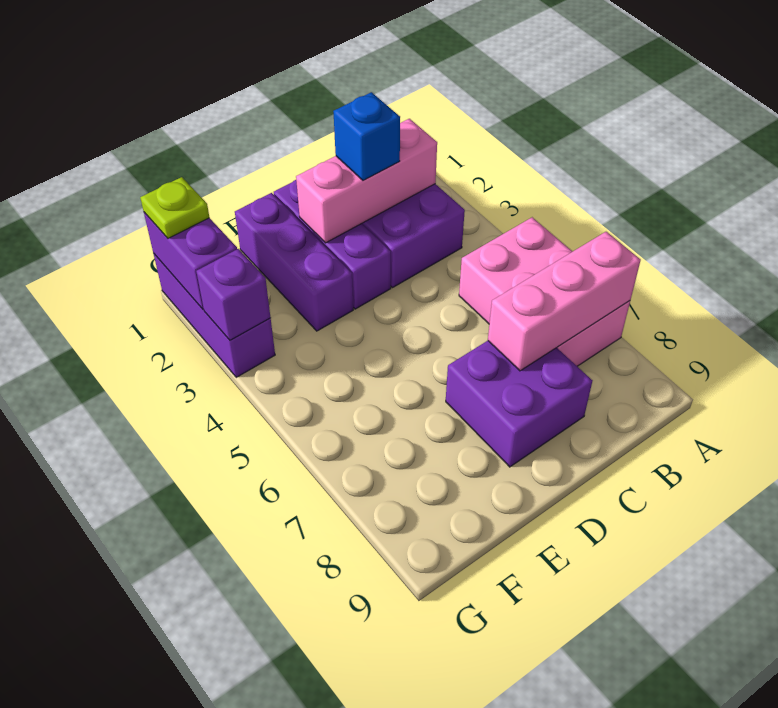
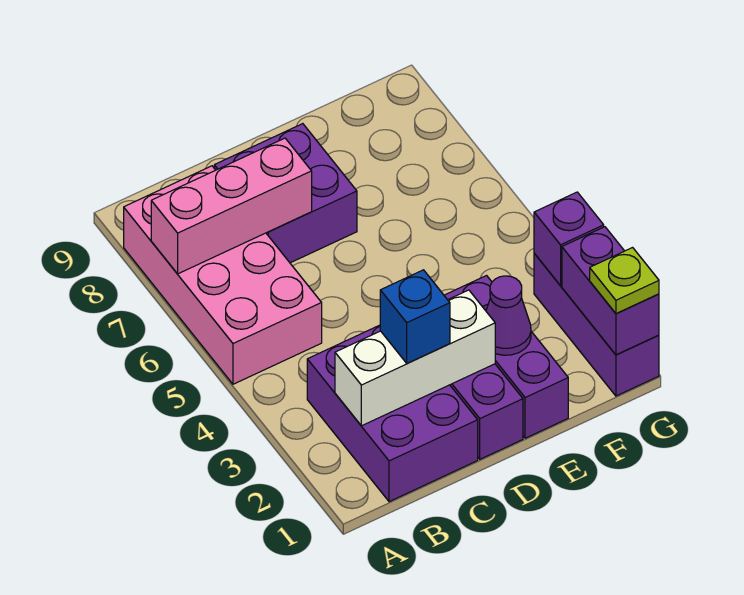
pink 2x3 brick [459,217,630,366] -> pink 2x4 brick [124,166,322,384]
pink 1x3 brick [296,119,437,243] -> white 1x3 brick [335,290,495,426]
none -> purple 1x1 cone [486,276,531,355]

